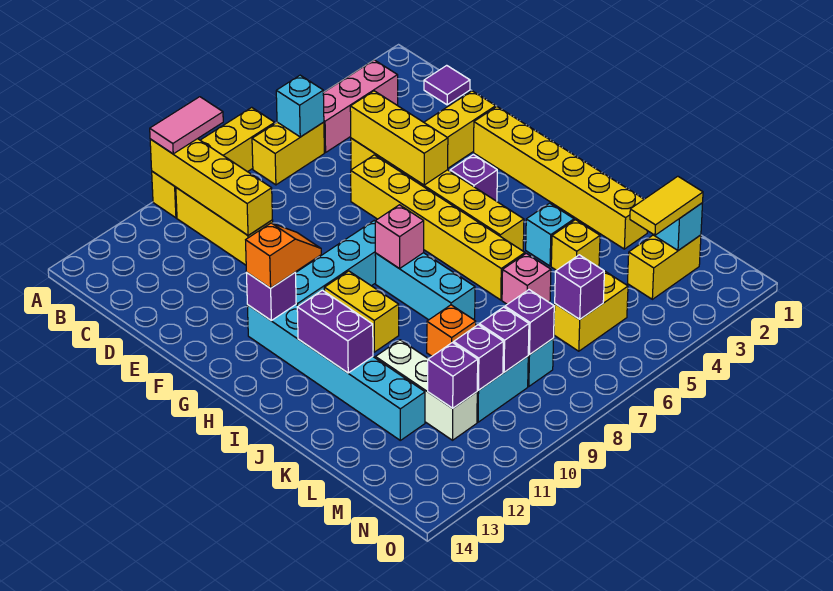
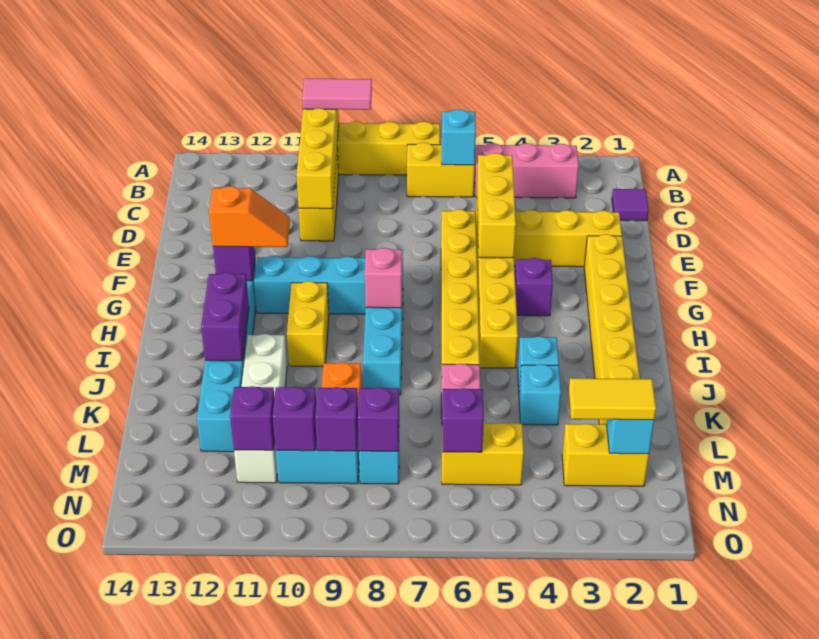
yellow 1x1 brick [551,220,600,270] -> cyan 1x1 brick [519,364,561,425]
white 1x3 brick [375,340,477,440] -> white 1x4 brick [234,334,287,483]

